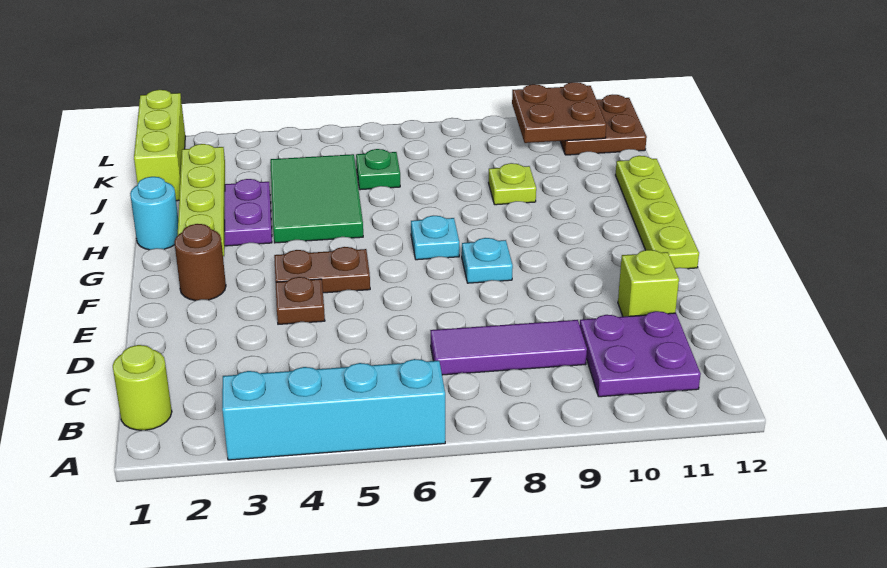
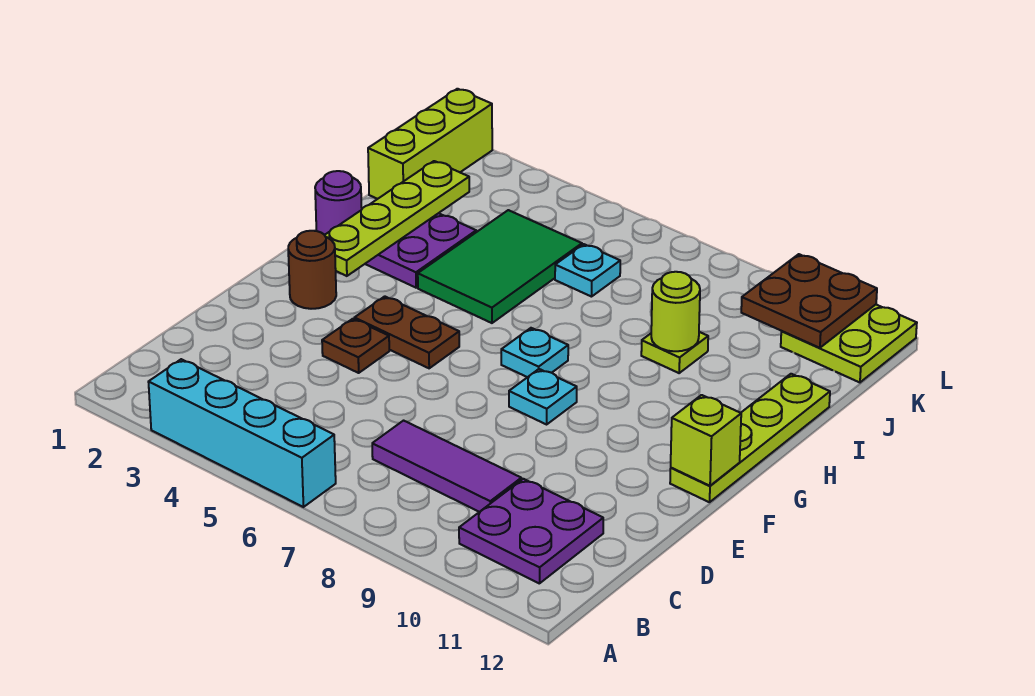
lime 1x1 round brick [113,345,172,430] -> lime 1x1 round brick moved to [651,272,700,351]
lime 1x1 brick [618,250,679,317] -> lime 1x1 brick moved to [671,395,741,486]
cyan 1x1 round brick [130,177,178,250] -> purple 1x1 round brick [315,171,362,235]
green 1x1 plate [356,149,400,190] -> cyan 1x1 plate [555,244,620,297]
brown 2x2 plate [560,95,647,155] -> lime 2x2 plate [781,305,917,382]

